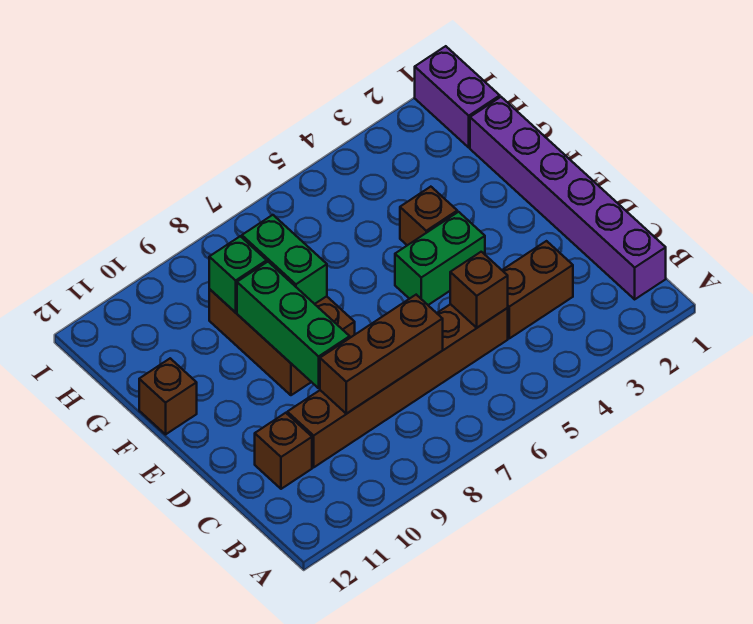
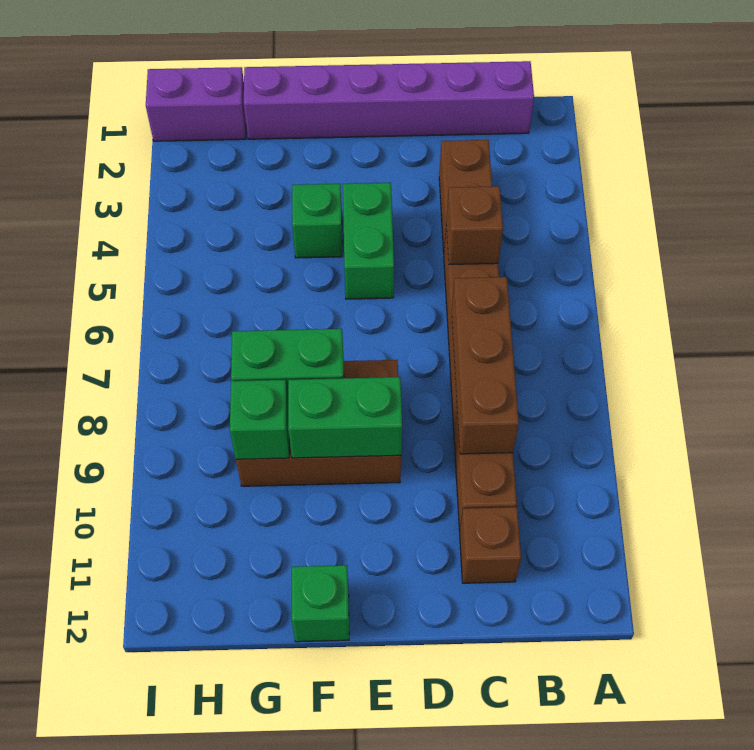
green 1x3 brick [237,262,350,388] -> green 1x2 brick [288,377,402,458]
brown 1x1 brick [400,187,457,245] -> green 1x1 brick [292,184,342,258]
brown 1x1 brick [139,358,197,434] -> green 1x1 brick [292,565,349,642]

